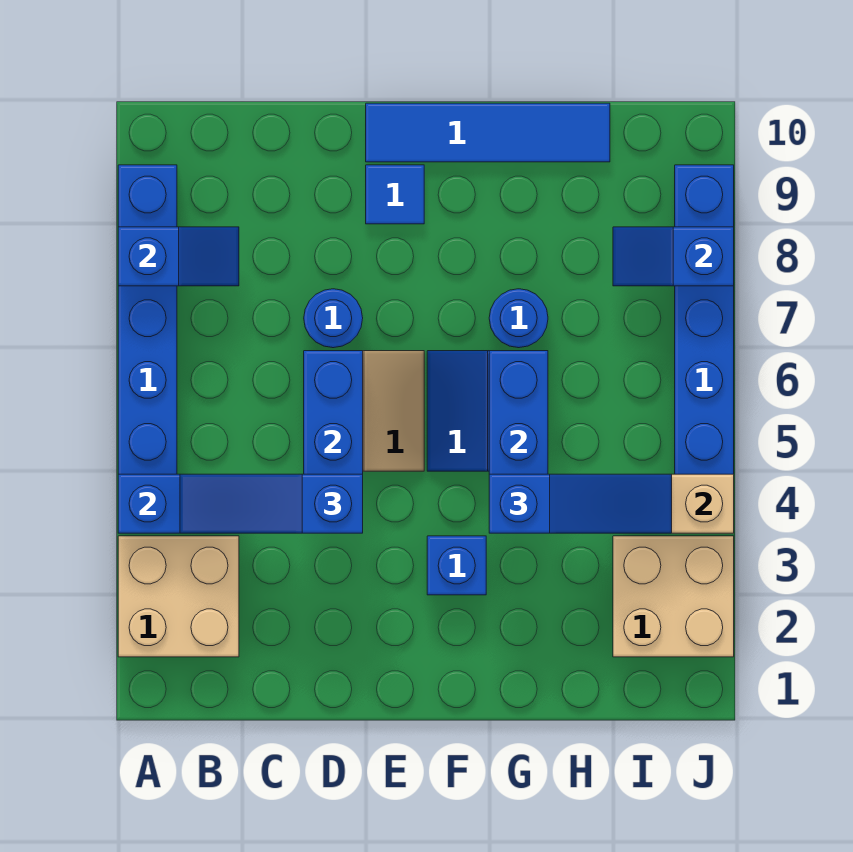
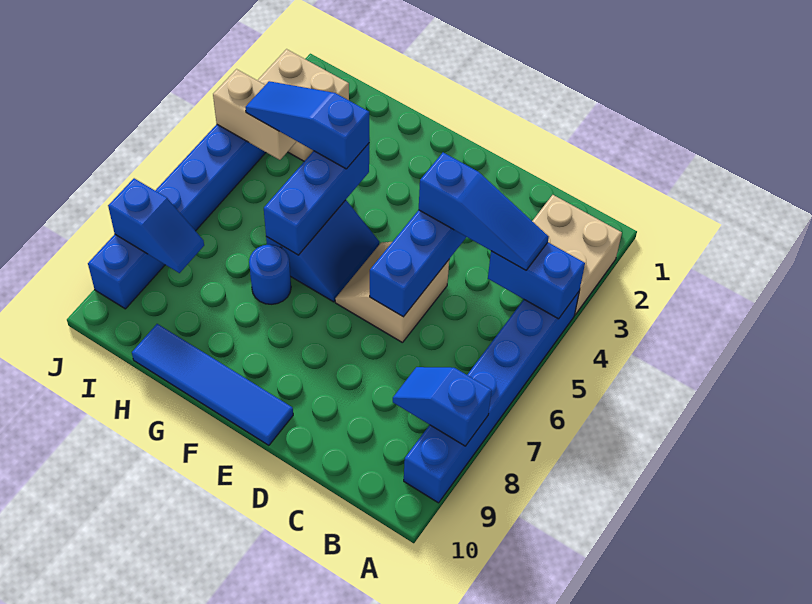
blue 1x1 round brick [304,289,363,348] -> none
blue 1x1 tile [366,165,424,224] -> none
blue 1x1 brick [427,536,486,595] -> none

